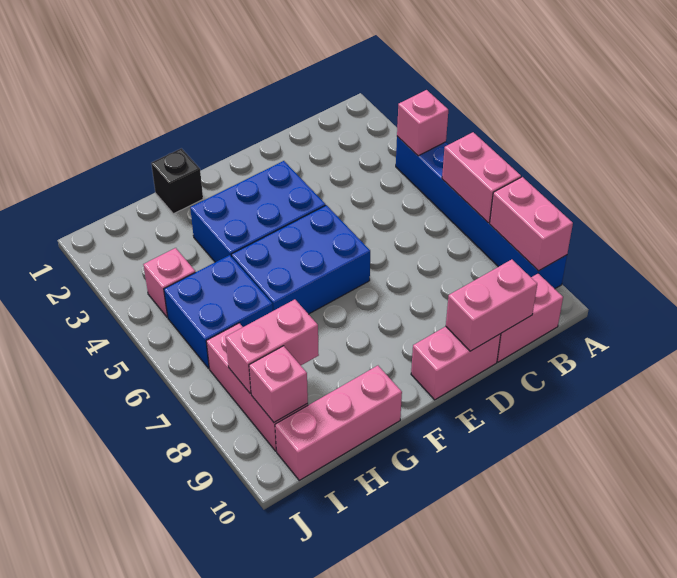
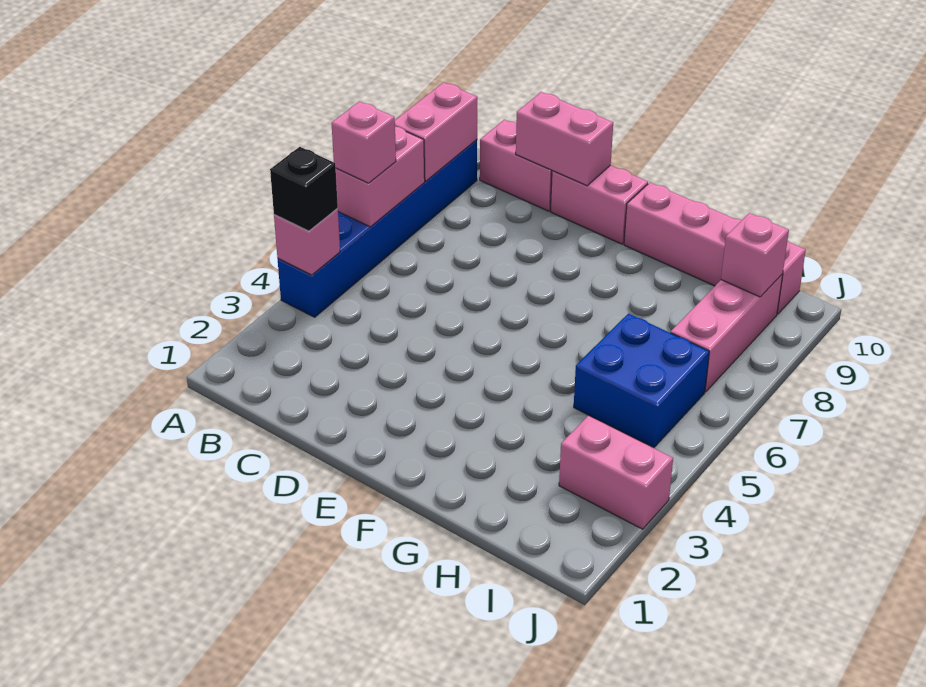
blue 2x3 brick [190,161,326,262] -> none
blue 2x3 brick [231,205,370,314] -> none
black 1x1 brick [151,148,203,214] -> black 1x1 brick moved to [270,147,338,231]
pink 1x3 brick [275,366,402,480] -> pink 1x4 brick [624,183,806,314]
pink 1x2 brick [226,299,319,394] -> pink 1x2 brick moved to [559,416,673,529]
pink 1x1 brick [143,248,195,317] -> pink 1x1 brick moved to [332,101,396,183]

